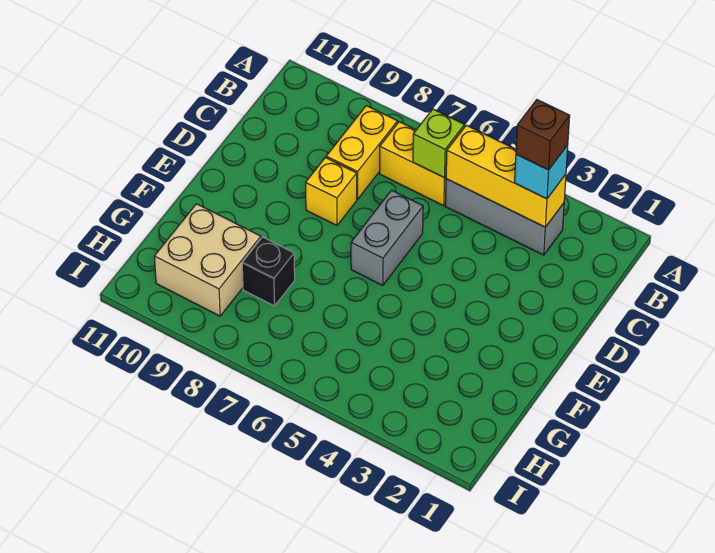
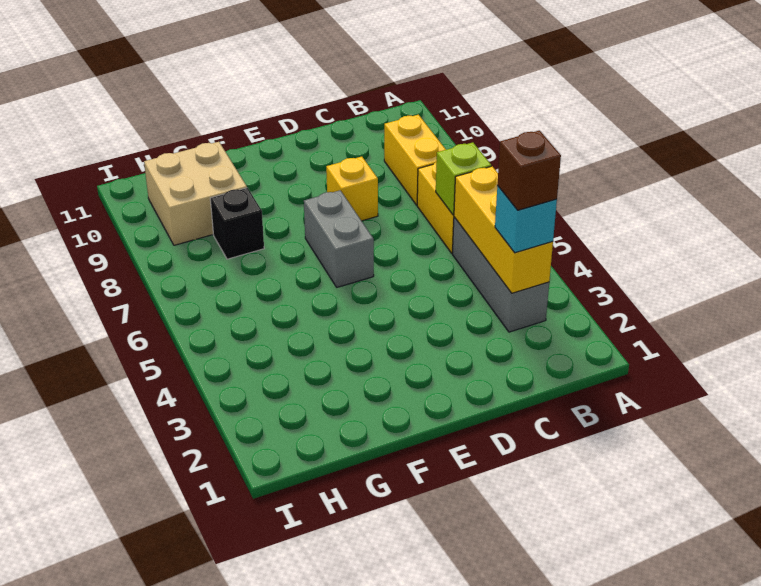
yellow 1x2 brick [326,106,398,199] -> yellow 1x2 brick turned to [384,115,446,205]
grey 1x2 brick [351,190,423,286] -> grey 1x2 brick turned to [304,190,374,287]

